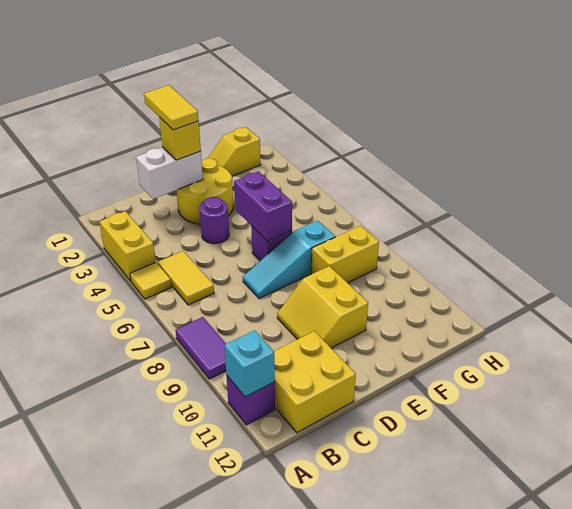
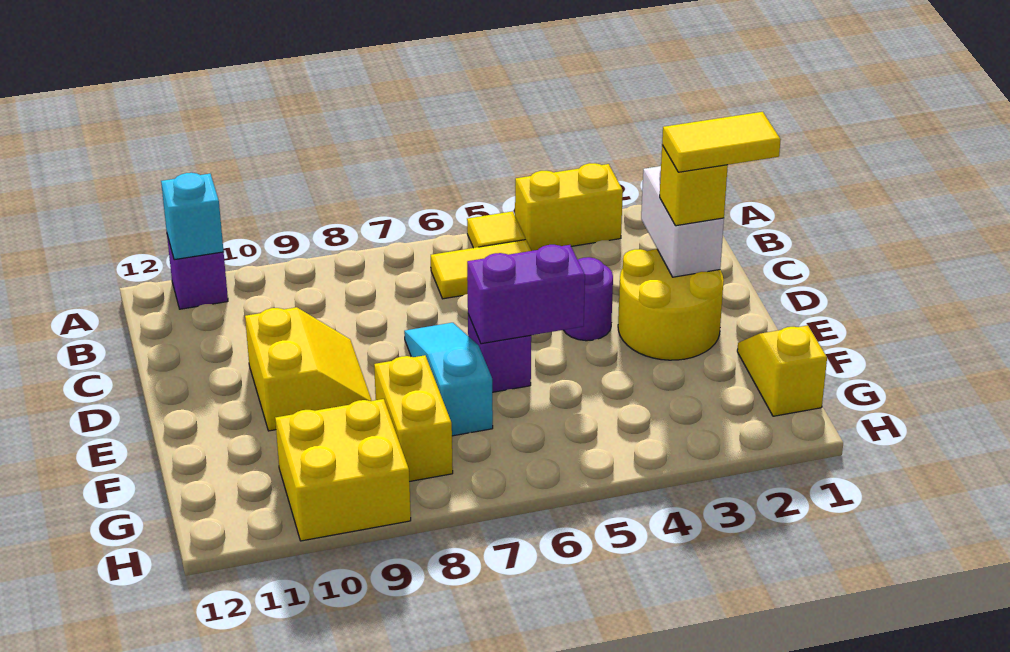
purple 1x2 tile [176,317,226,379] -> none
yellow 2x2 brick [274,331,356,433] -> yellow 2x2 brick moved to [275,399,411,541]
yellow 2x2 slope [277,266,368,348] -> yellow 2x2 slope turned to [245,307,372,431]

